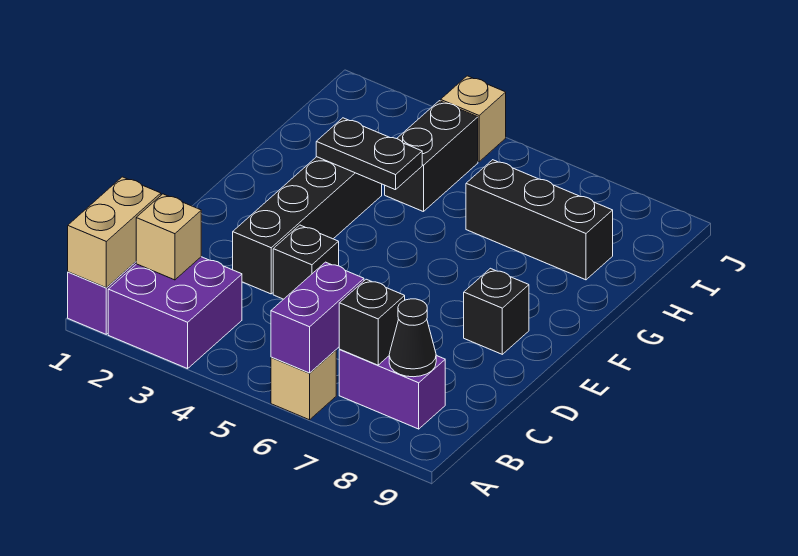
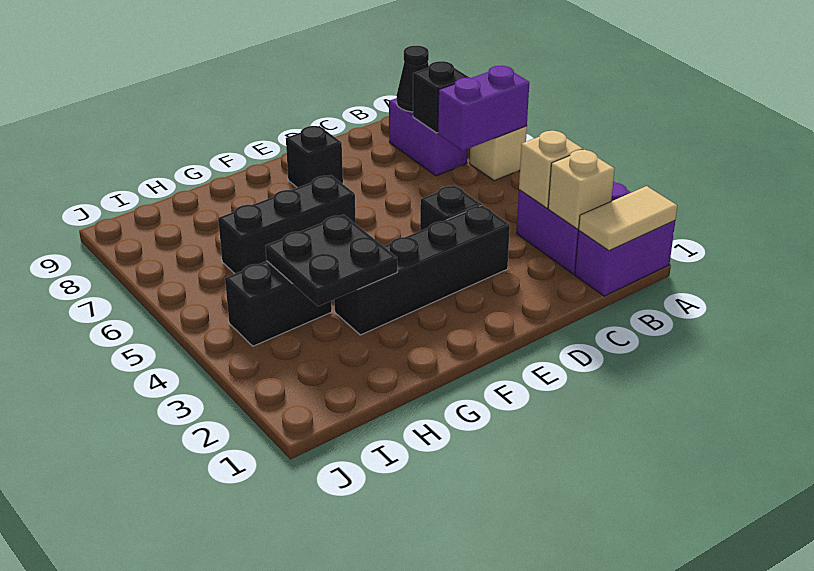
tan 1x2 brick [68,177,161,288] -> tan 1x2 tile [579,186,677,251]
black 1x2 plate [316,118,422,190] -> black 2x2 plate [265,214,397,306]
black 1x3 brick [466,160,613,280] -> black 1x3 brick turned to [218,175,356,274]
tan 1x1 brick [441,76,506,162] -> tan 1x1 brick moved to [519,131,583,208]

